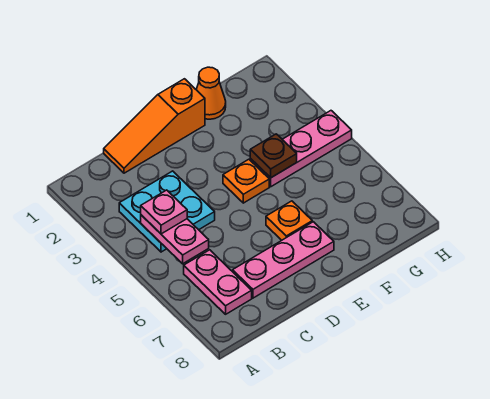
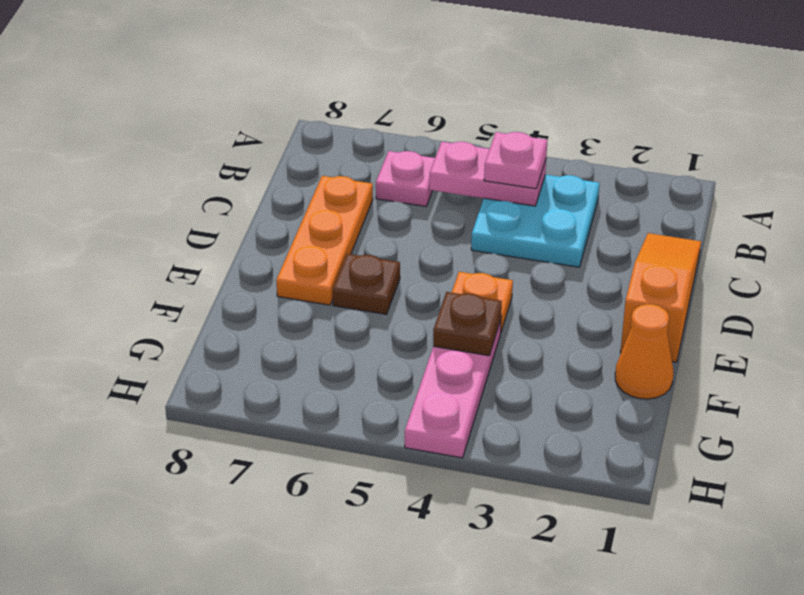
pink 1x2 plate [184,250,252,314] -> pink 1x1 plate [376,151,435,206]
pink 1x3 plate [233,222,334,298] -> orange 1x3 plate [276,176,373,305]
orange 1x1 plate [266,201,312,240] -> brown 1x1 plate [333,254,400,314]

